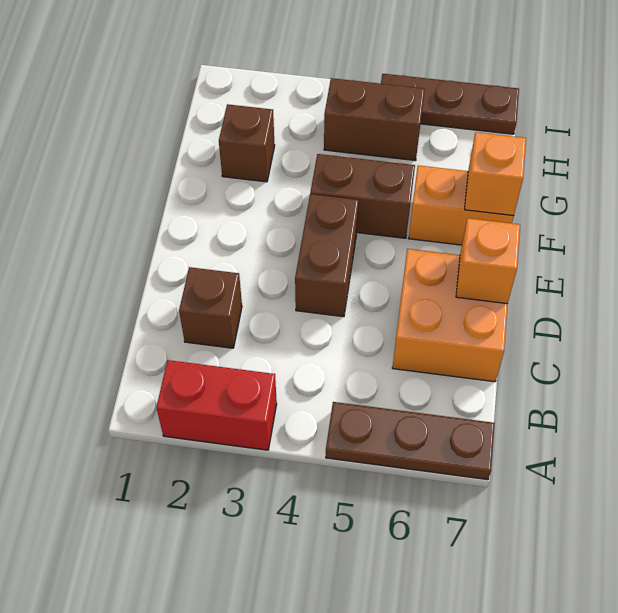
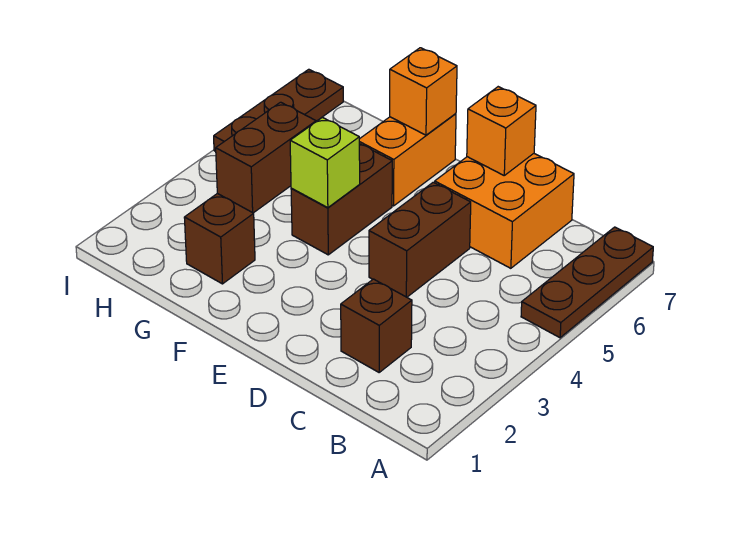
red 1x2 brick [156,360,277,450] -> none
brown 1x2 brick [295,194,359,317] -> brown 1x2 brick turned to [369,182,471,297]
none -> lime 1x1 brick [290,117,360,208]

